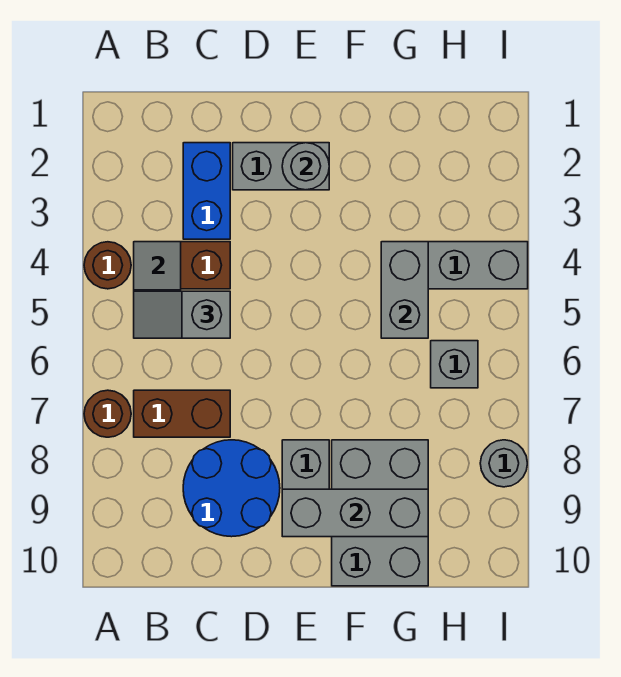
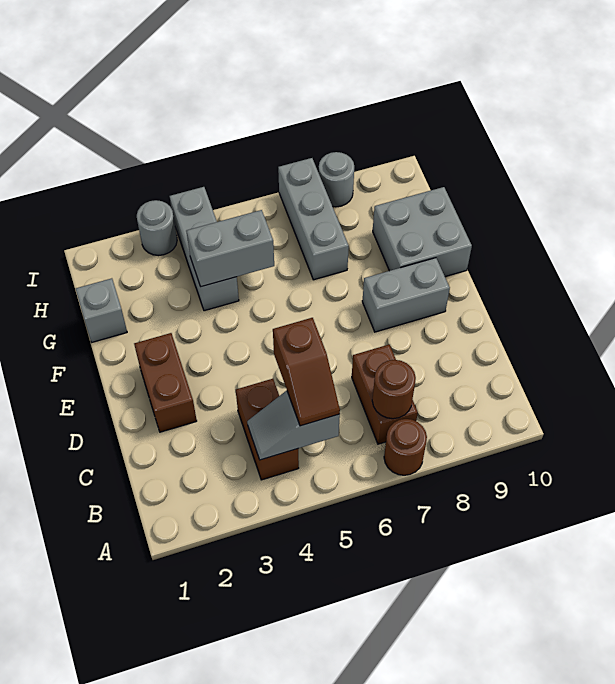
brown 1x1 round brick [84,242,131,289] -> brown 1x1 round brick moved to [372,360,416,419]
grey 1x2 slope [134,291,230,338] -> brown 1x2 slope [273,318,340,426]
blue 1x2 brick [183,143,230,239] -> none
blue 2x2 round brick [183,440,280,537] -> none
grey 1x2 brick [233,143,329,190] -> brown 1x2 brick [134,333,197,432]
grey 1x1 round brick [282,143,329,190] -> grey 1x1 round brick moved to [137,200,177,256]
grey 1x3 brick [282,489,428,537] -> grey 1x3 brick moved to [278,158,349,280]
grey 2x3 brick [332,440,428,586] -> grey 2x2 brick [373,187,472,277]
grey 1x1 brick [431,341,478,388] -> grey 1x1 brick moved to [76,278,127,342]

